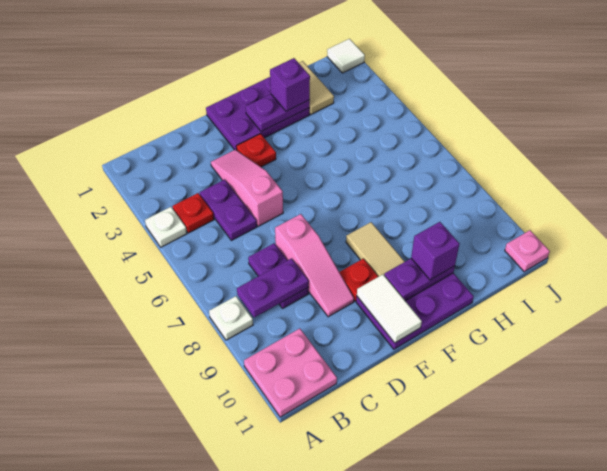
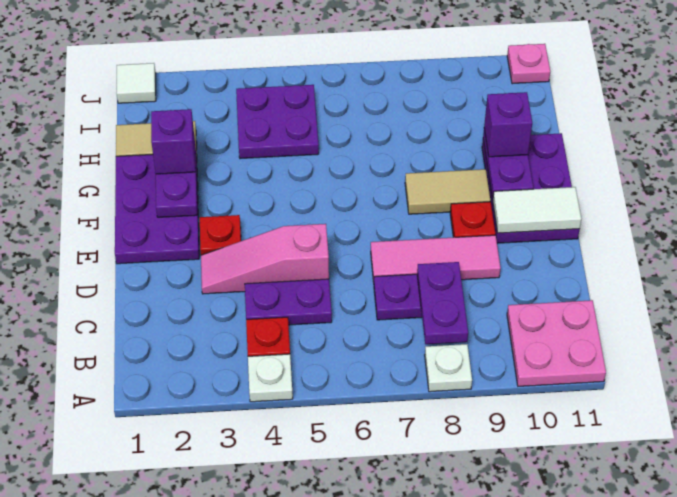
pink 1x3 slope [275,214,354,317] -> pink 1x3 tile [371,235,501,282]
none -> purple 2x2 plate [236,85,319,159]

